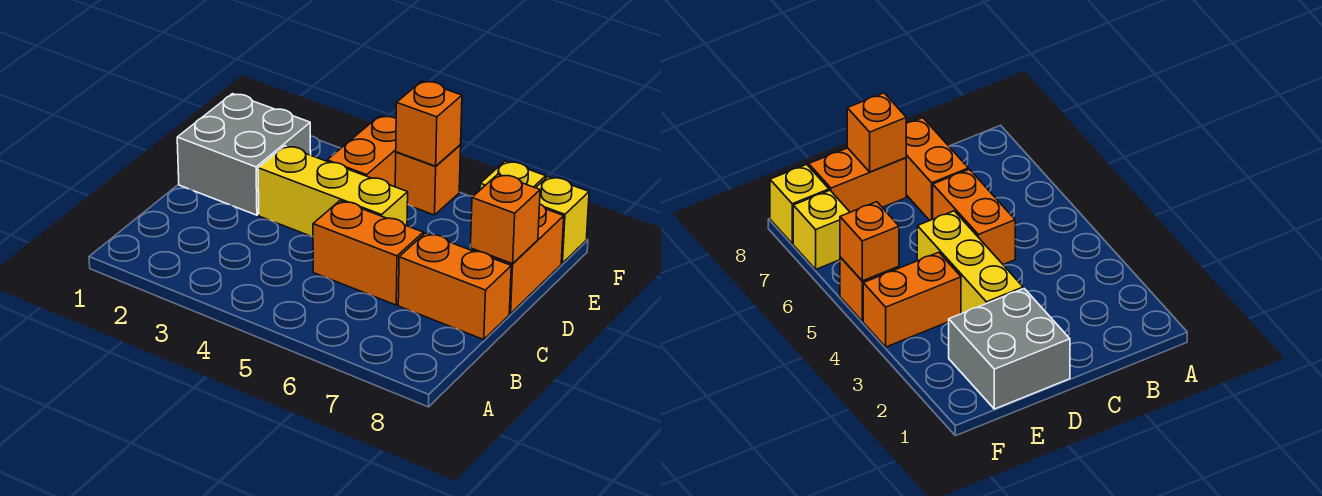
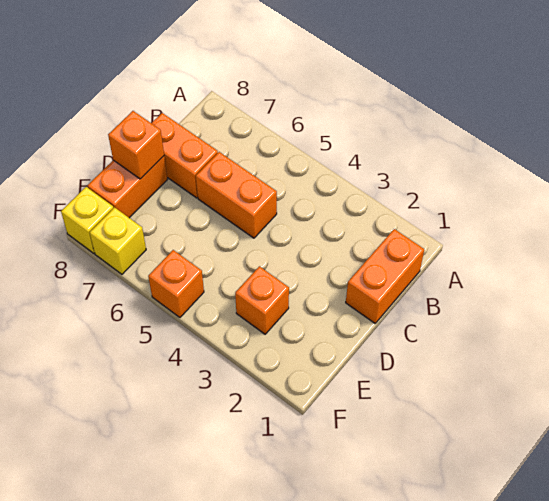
grey 2x2 brick [177,94,311,215] -> none
yellow 1x3 brick [258,146,408,237] -> none
orange 1x2 brick [327,116,396,187] -> orange 1x2 brick moved to [346,229,424,323]
orange 1x1 brick [396,81,462,166] -> orange 1x1 brick moved to [235,266,289,334]

